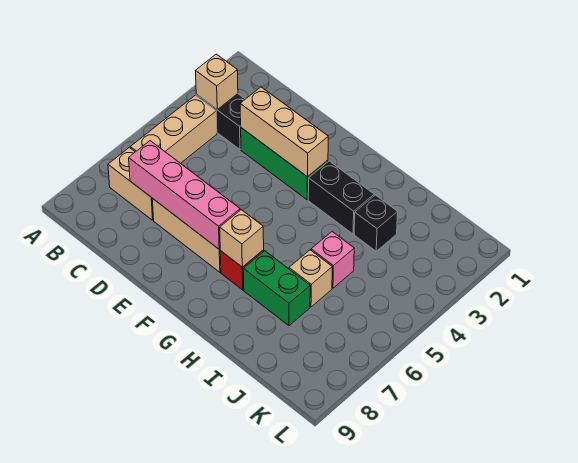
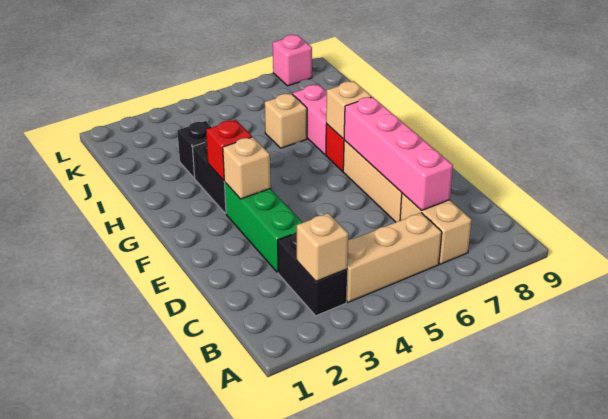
tan 1x3 brick [240,87,328,177] -> tan 1x1 brick [223,137,270,199]
none -> red 1x1 brick [206,120,252,180]
green 1x2 brick [243,251,310,326] -> pink 1x2 brick [293,85,327,155]
pink 1x1 brick [311,232,354,288] -> pink 1x1 brick moved to [273,35,312,86]

